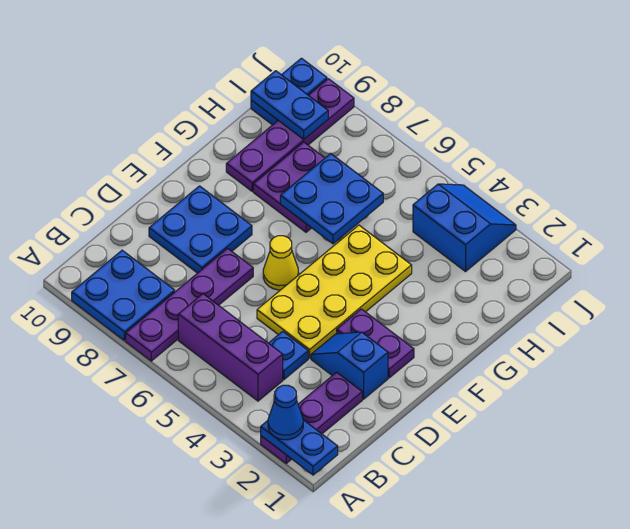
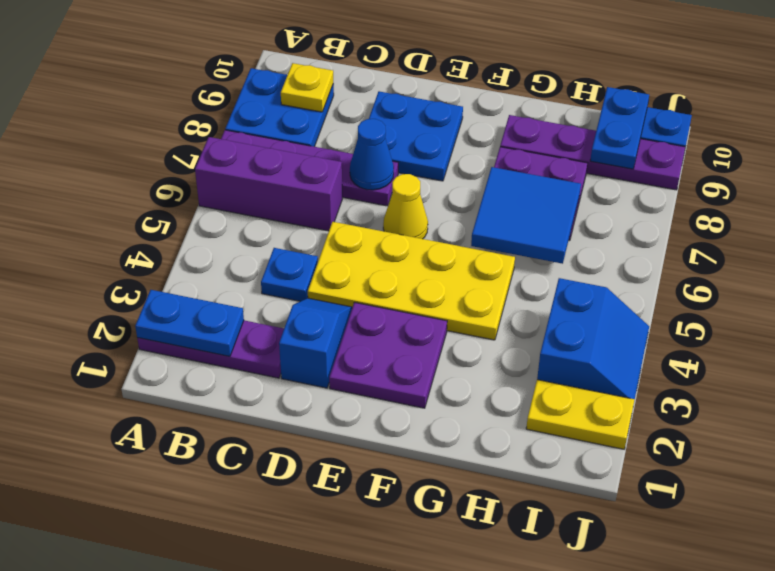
blue 1x2 plate [261,420,338,475] -> blue 1x2 plate turned to [135,290,244,356]
blue 1x1 cone [268,385,303,440] -> blue 1x1 cone moved to [350,119,394,190]
purple 1x3 brick [178,294,283,401] -> purple 1x3 brick turned to [195,137,342,231]
none -> yellow 1x1 plate [281,63,333,112]
purple 1x2 plate [337,309,414,378] -> purple 2x2 plate [329,302,447,408]
blue 2x2 plate [280,154,383,244] -> blue 2x2 tile [471,167,581,264]
none -> yellow 1x2 plate [526,380,635,449]

